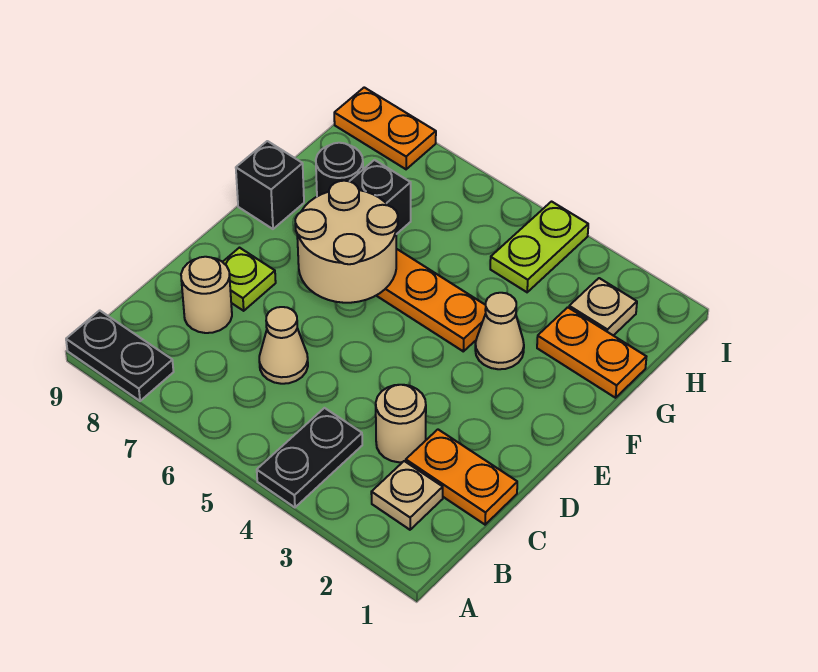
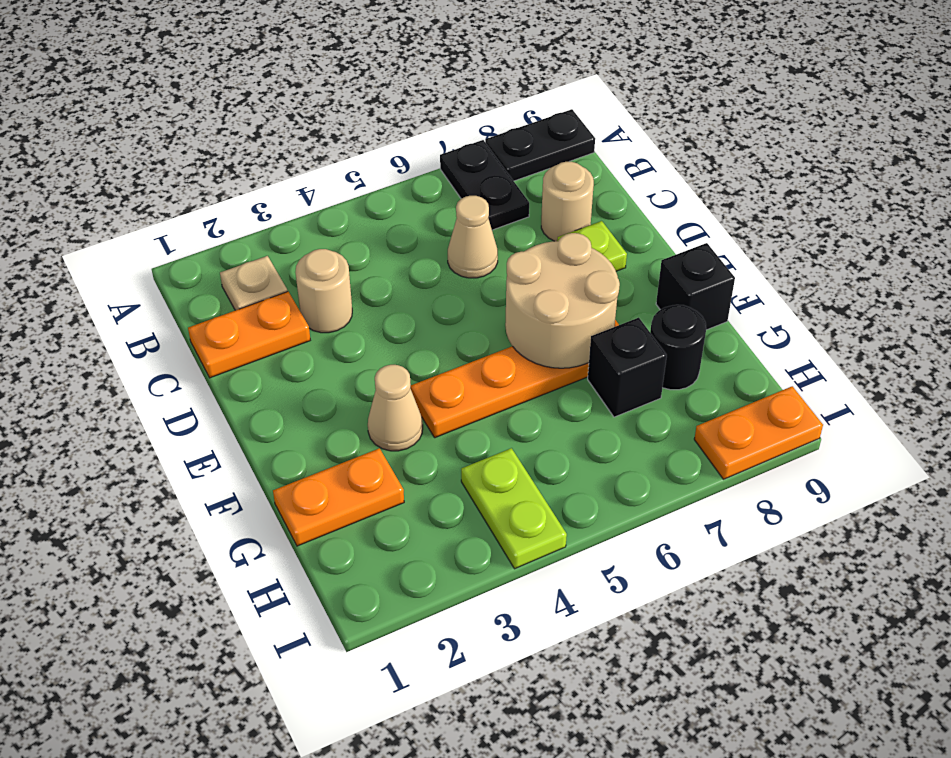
black 1x2 plate [257,408,362,507] -> black 1x2 plate moved to [440,140,529,230]
tan 1x1 plate [569,278,637,336] -> none

